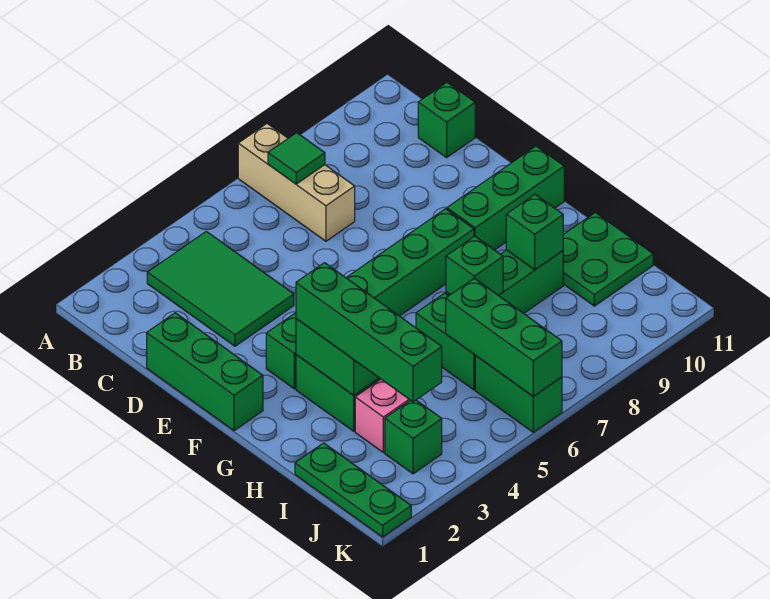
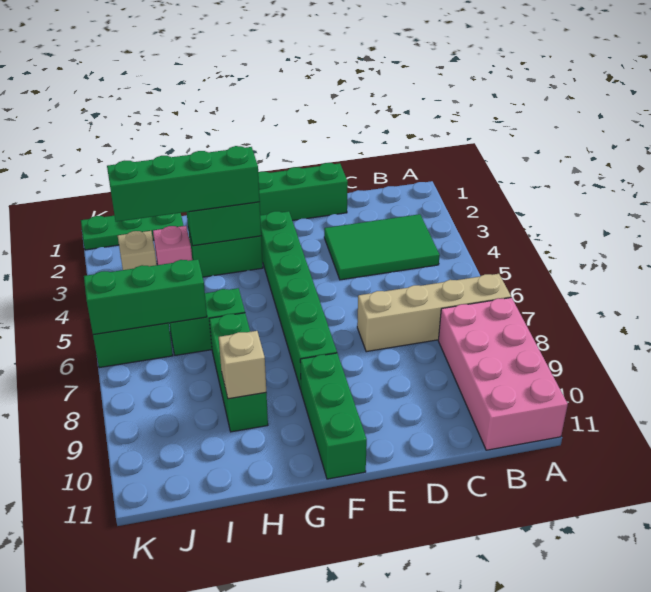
tan 1x3 brick [238,124,355,241] -> tan 1x4 brick [357,274,511,352]
none -> pink 2x4 brick [438,298,568,450]
green 1x1 tile [268,133,325,184] -> none
green 1x1 brick [418,82,475,158] -> none
green 1x1 brick [446,236,503,295] -> none
green 1x1 brick [506,194,563,270] -> tan 1x1 brick [219,331,266,399]
green 2x2 plate [563,212,653,306] -> none
green 1x1 brick [385,400,442,474] -> tan 1x1 brick [118,231,157,270]

